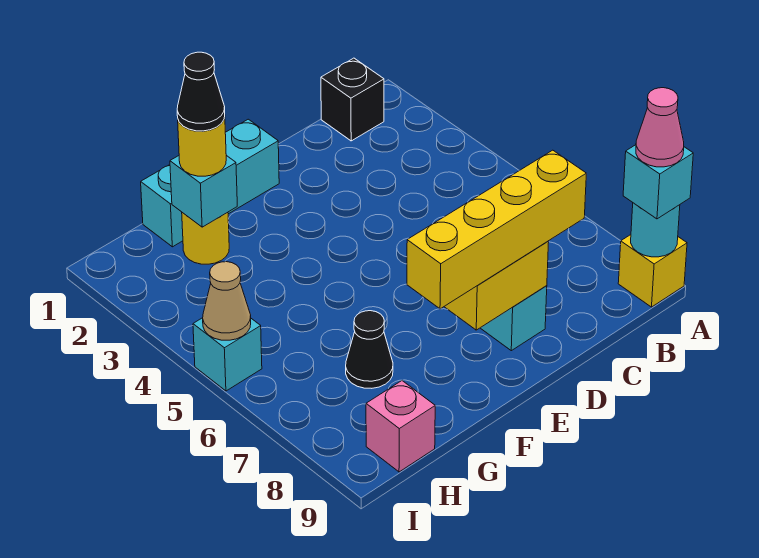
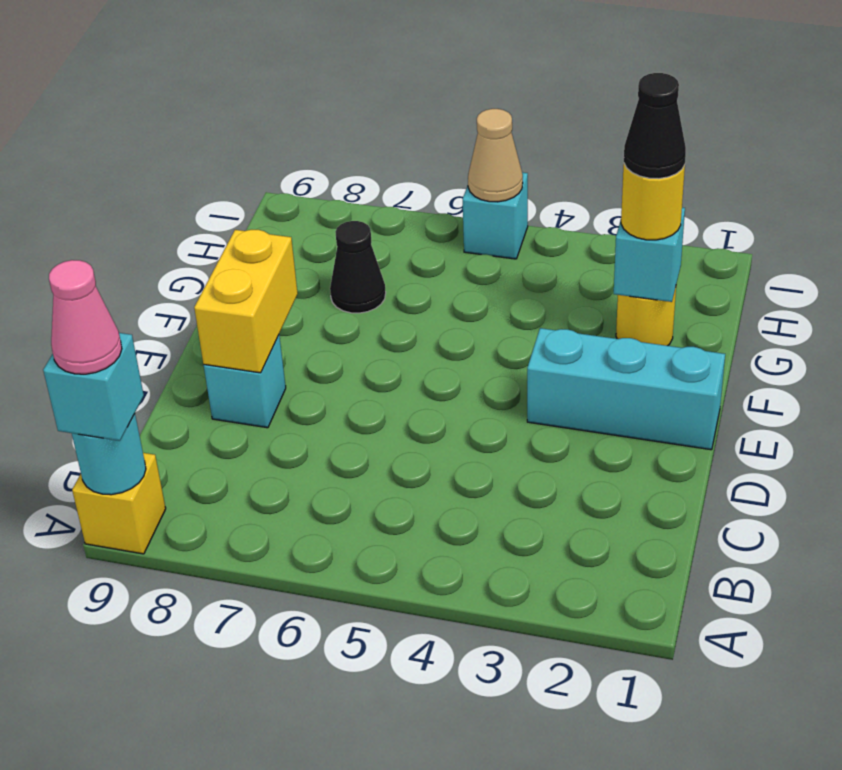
black 1x1 brick [321,58,384,141] -> none
yellow 1x4 brick [407,150,586,309] -> none
cyan 1x3 brick [141,119,279,247] -> cyan 1x3 brick turned to [527,328,725,450]
pink 1x1 brick [366,381,435,472] -> none

